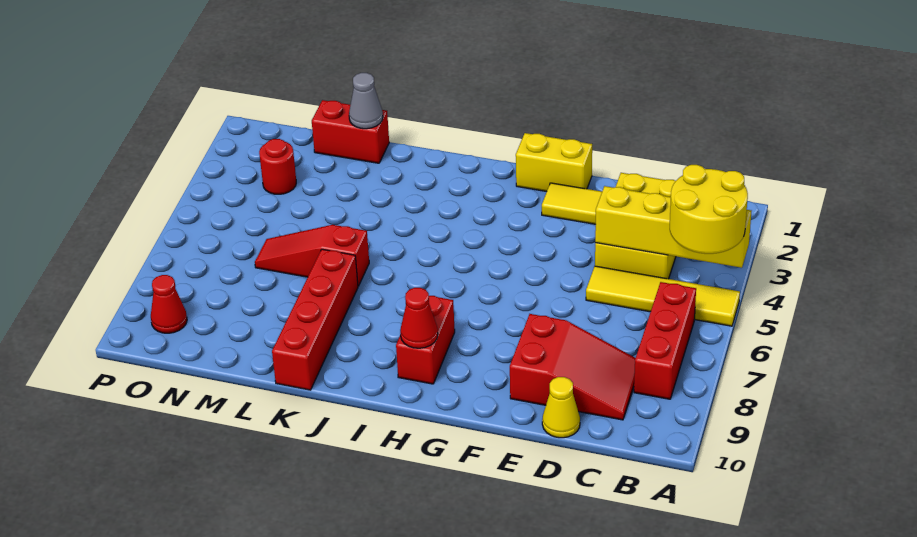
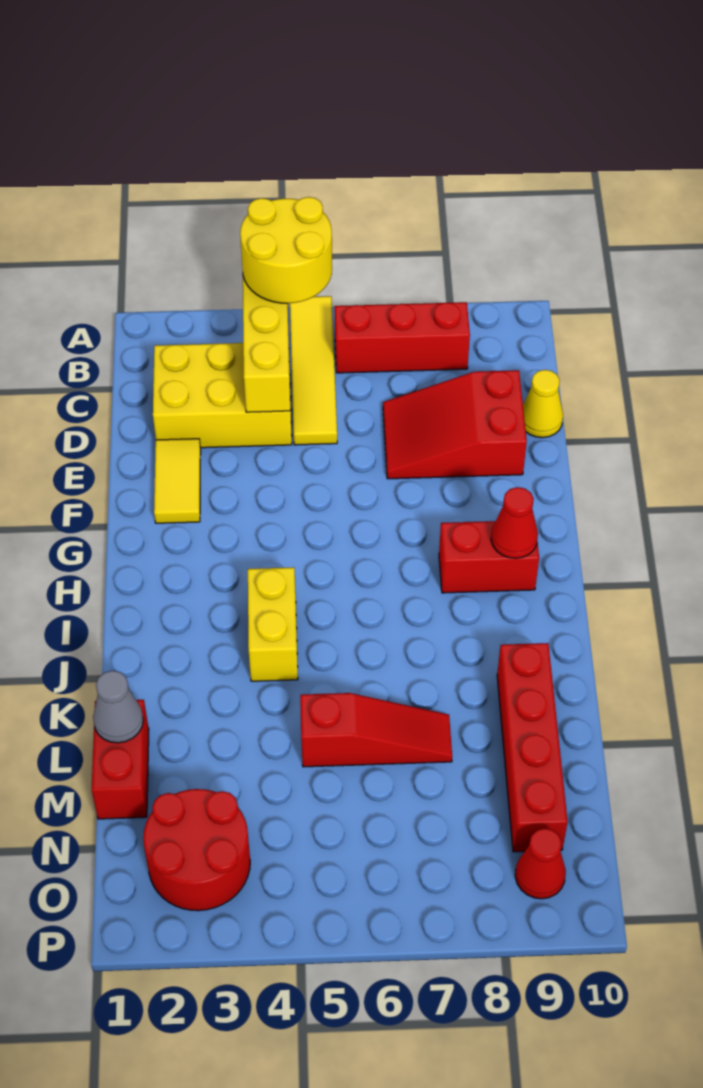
red 2x3 slope [510,314,635,420] -> red 2x3 slope turned to [383,370,527,479]
yellow 1x2 brick [516,133,592,192] -> yellow 1x2 brick moved to [248,567,298,681]
red 1x3 slope [255,225,369,286] -> red 1x3 slope turned to [300,693,452,767]
red 1x4 brick [272,249,358,390] -> red 1x4 brick turned to [497,643,568,852]
red 1x1 round brick [259,139,296,194] -> red 2x2 round brick [143,789,250,911]

